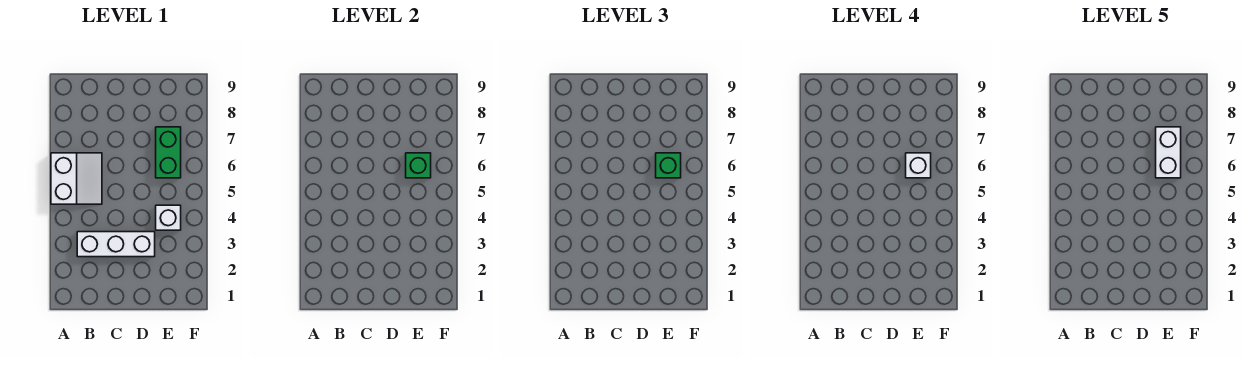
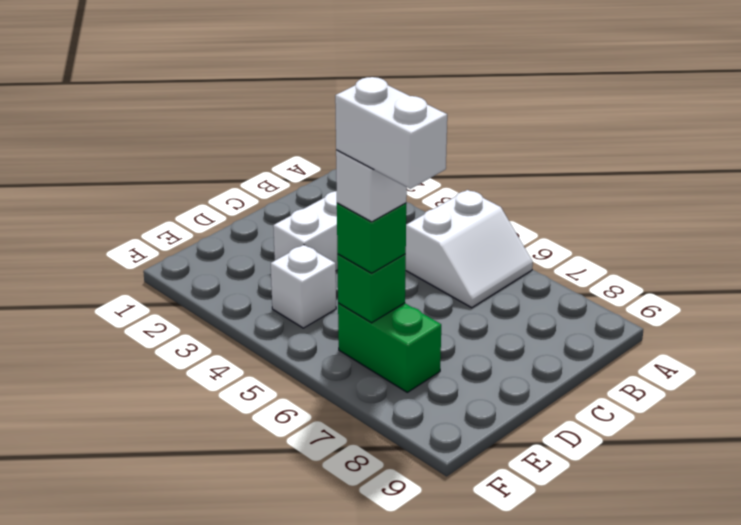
white 2x2 slope [51,153,102,204] -> white 2x2 slope turned to [406,190,533,308]

